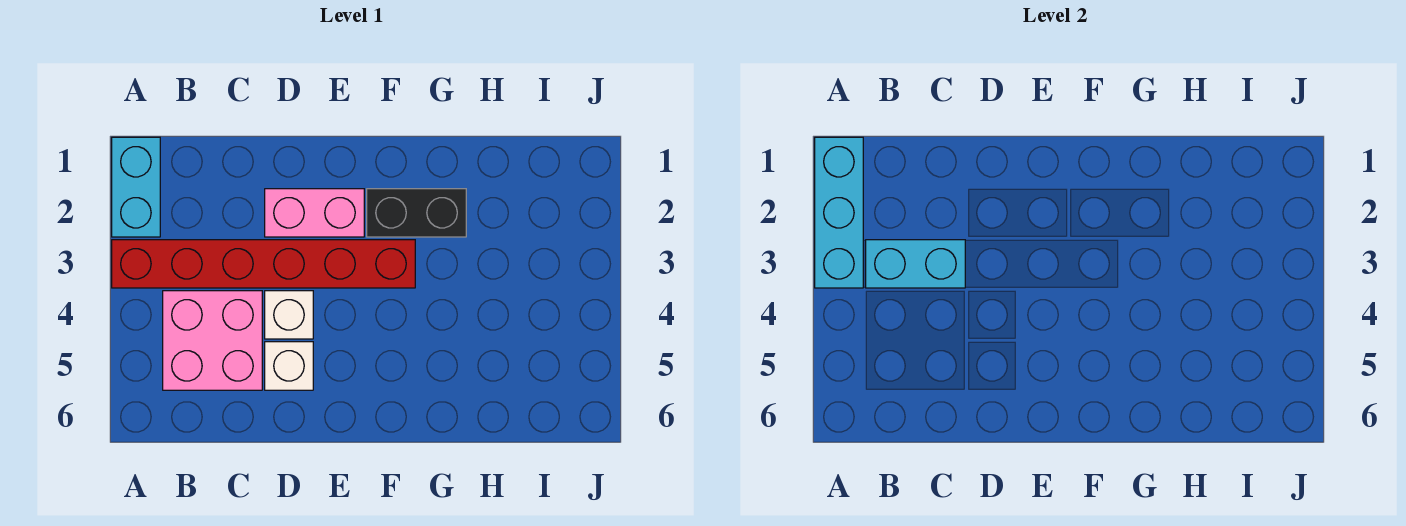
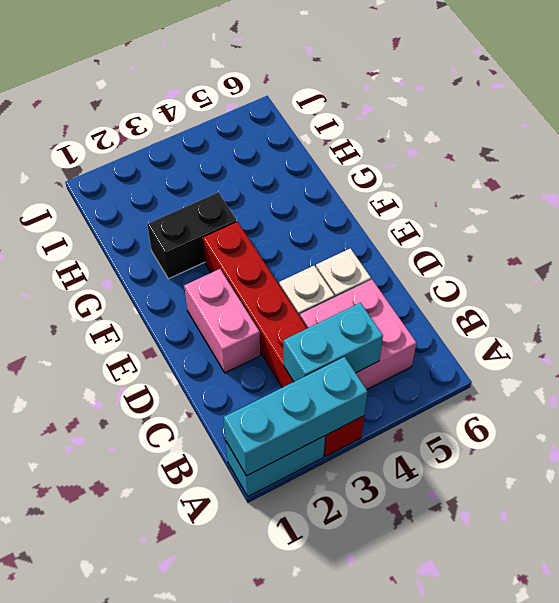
cyan 1x2 brick [866,240,965,288] -> cyan 1x2 brick turned to [284,303,383,382]
black 1x2 brick [367,189,466,237] -> black 1x2 brick turned to [147,192,237,279]

